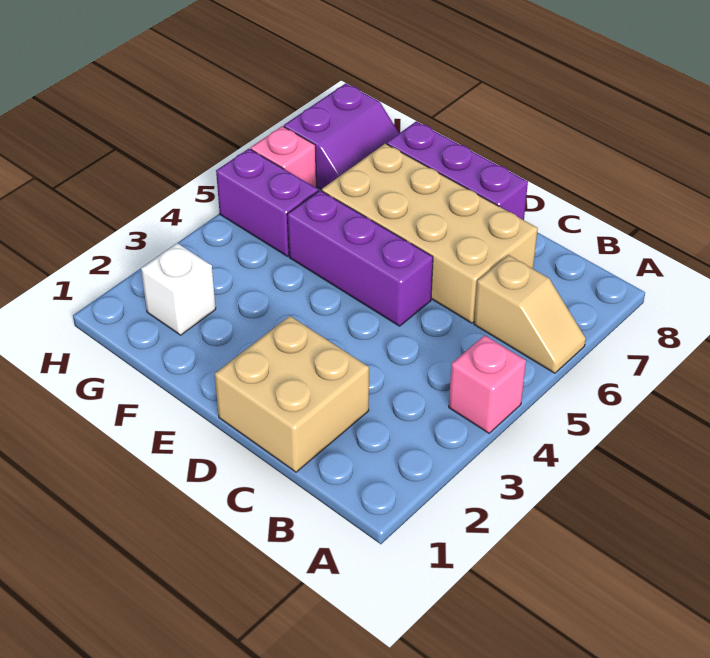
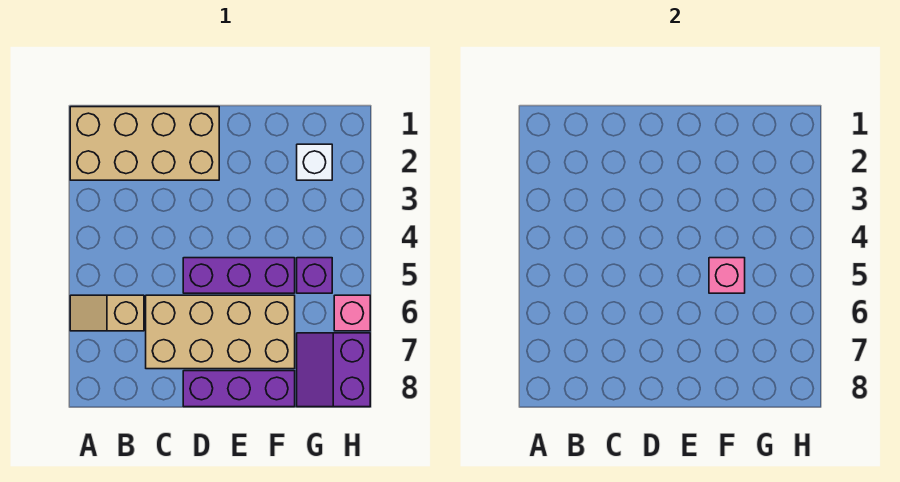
pink 1x1 brick [449,335,526,433] -> pink 1x1 brick moved to [709,258,745,293]
tan 2x2 brick [215,316,369,472] -> tan 2x4 brick [70,107,219,180]
purple 1x2 brick [216,149,318,256] -> purple 1x1 brick [297,258,332,293]

